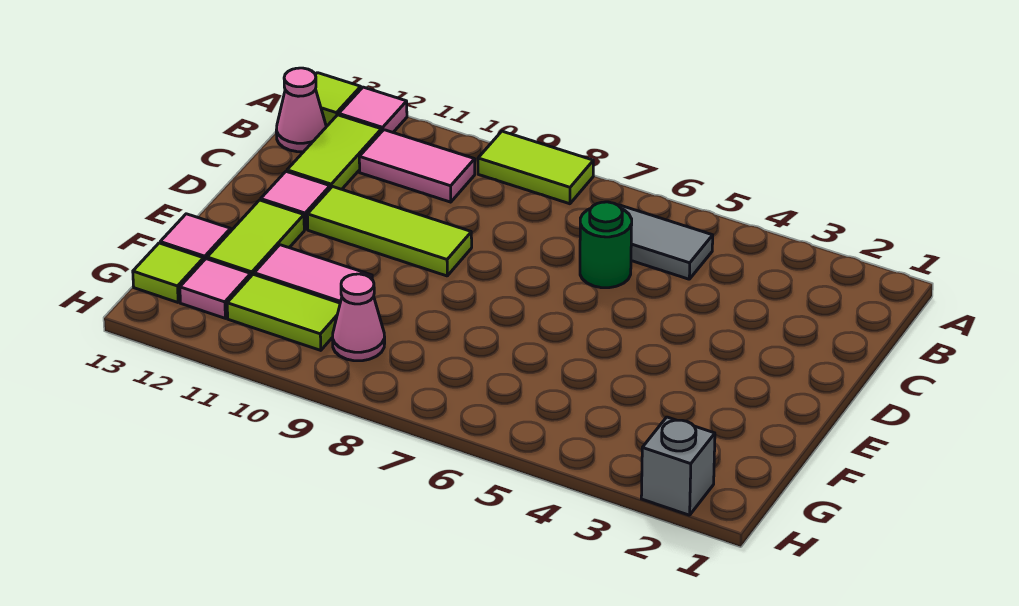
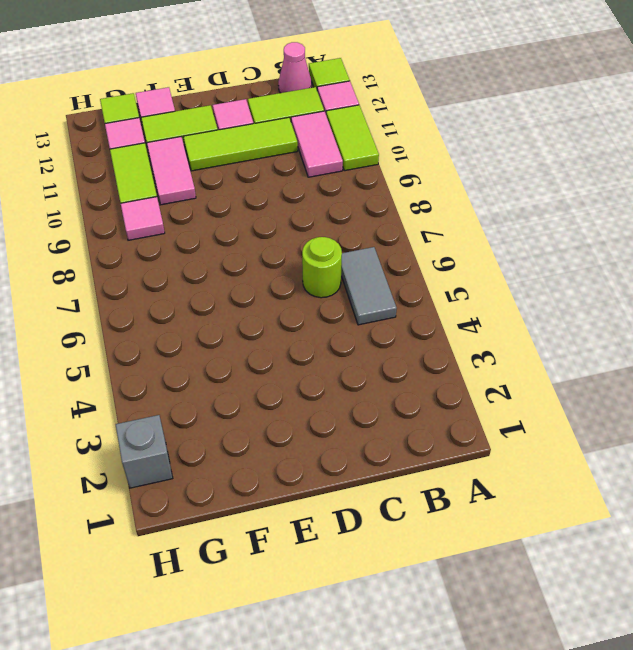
lime 1x2 tile [478,131,593,204] -> lime 1x2 tile moved to [326,105,379,171]
green 1x1 round brick [580,202,632,288] -> lime 1x1 round brick [302,237,342,298]
lime 1x3 tile [307,187,472,276] -> lime 1x3 tile turned to [183,117,298,171]
pink 1x1 cone [333,274,385,361] -> pink 1x1 tile [121,197,165,240]

